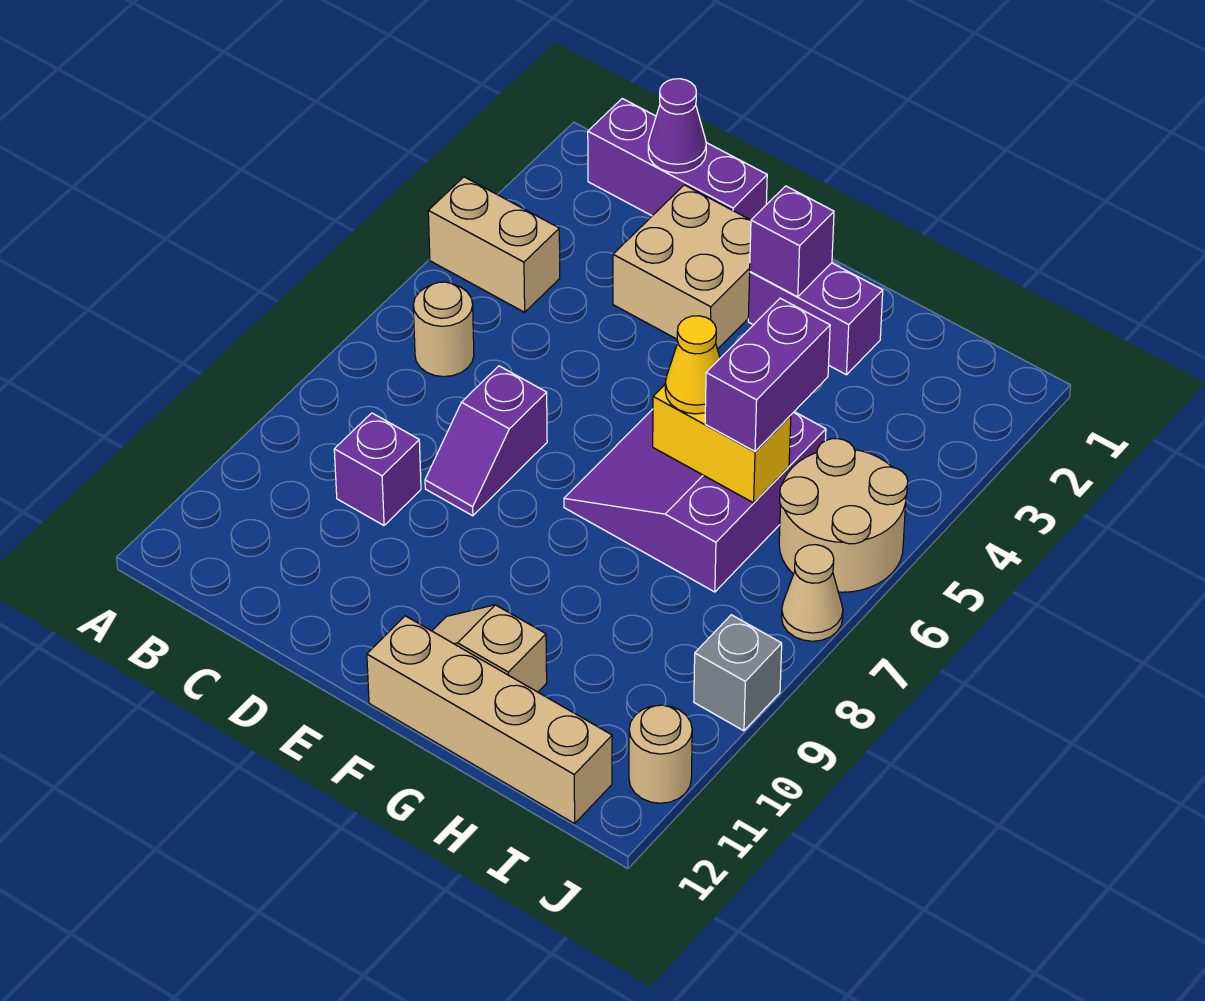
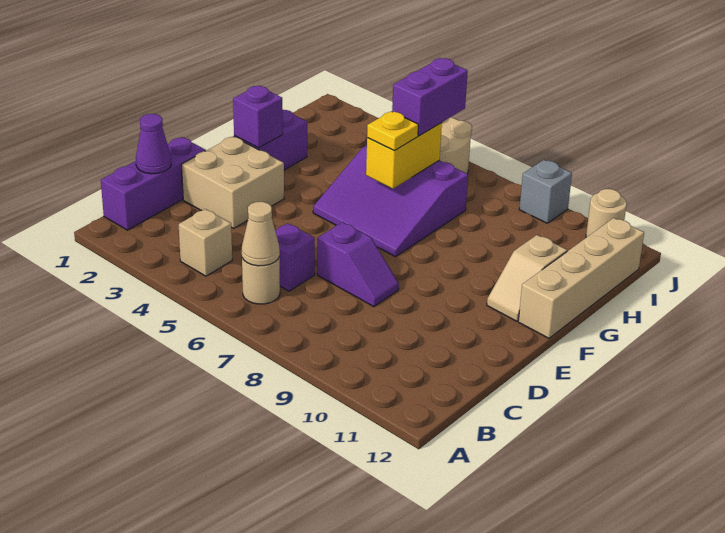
tan 1x2 brick [428,177,560,312] -> tan 1x1 brick [179,209,232,276]
purple 1x1 brick [334,413,421,525] -> purple 1x1 brick moved to [275,223,315,291]
yellow 1x1 cone [665,316,720,414] -> yellow 1x1 plate [367,111,418,151]
purple 1x2 brick [705,298,830,451] -> purple 1x2 brick turned to [392,58,468,136]
tan 1x1 cone [781,545,843,641] -> tan 1x1 cone moved to [242,202,280,266]

